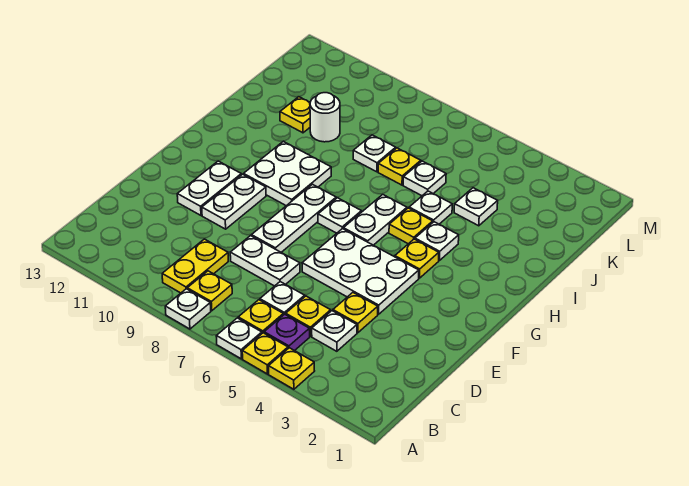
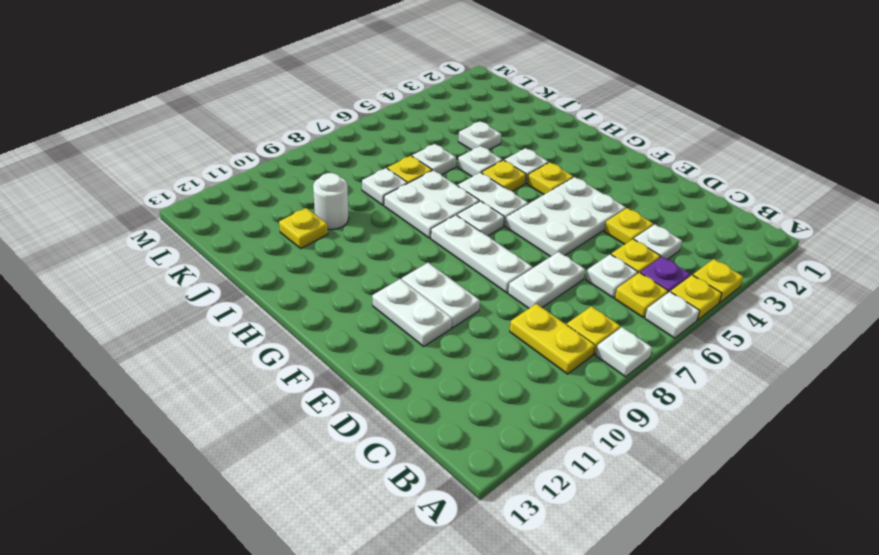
white 2x2 plate [244,141,331,206] -> white 2x2 plate moved to [384,170,479,238]

